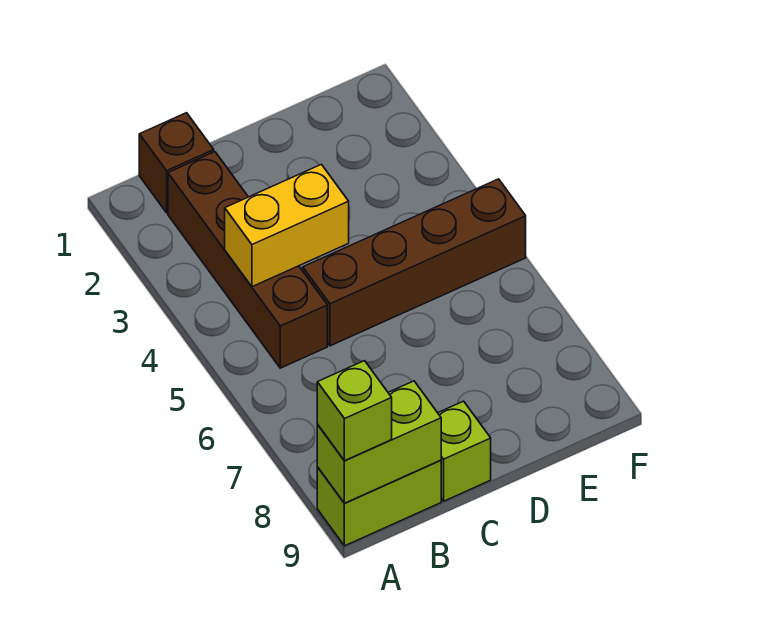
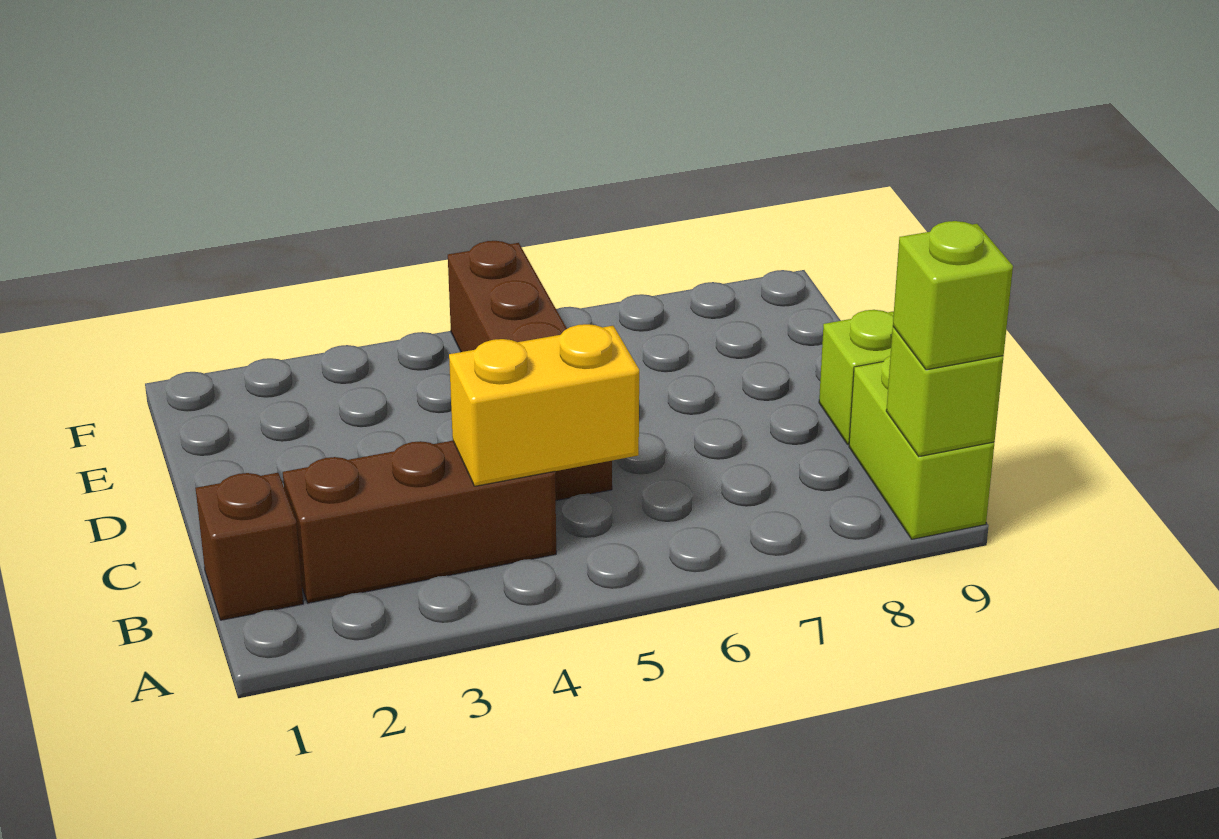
lime 1x2 brick [317,381,441,503] -> lime 1x1 brick [886,327,1004,456]
brown 1x4 brick [168,152,327,368] -> brown 1x3 brick [283,441,556,603]
yellow 1x2 brick [225,164,349,287] -> yellow 1x2 brick turned to [449,324,639,486]

